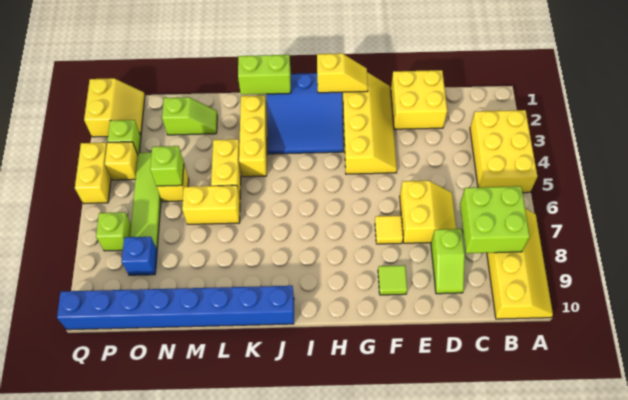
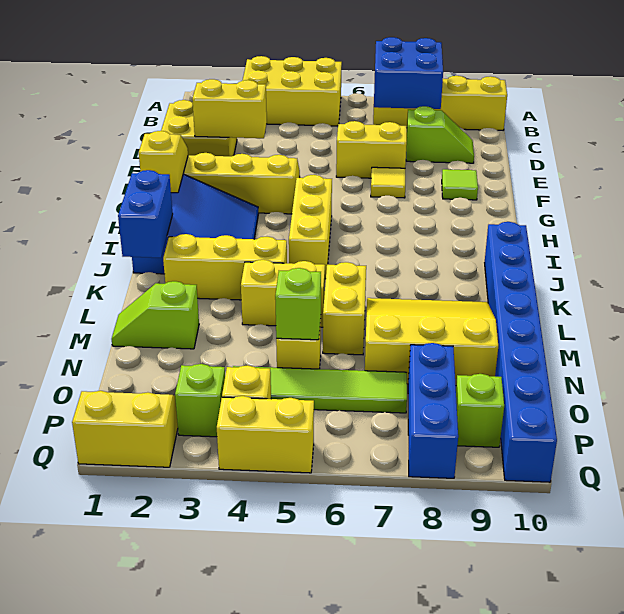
lime 2x2 brick [460,186,530,253] -> blue 2x2 brick [374,37,443,109]
none -> yellow 1x2 brick [192,79,267,138]
none -> yellow 1x3 brick [289,175,332,279]
lime 1x2 brick [238,55,291,95] -> blue 1x2 brick [118,170,173,258]
none -> yellow 3x3 slope [365,298,498,385]
lime 1x2 slope [162,97,217,135] -> lime 1x2 slope turned to [112,281,199,349]
blue 1x1 brick [122,237,157,275] -> blue 1x3 brick [408,343,458,478]
lime 1x1 brick [96,212,131,251] -> lime 1x1 brick moved to [456,374,504,447]

